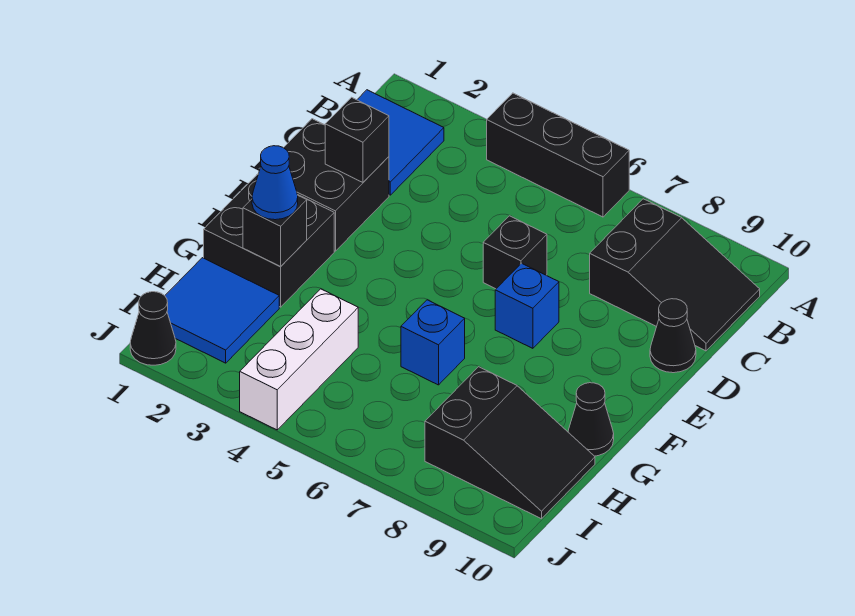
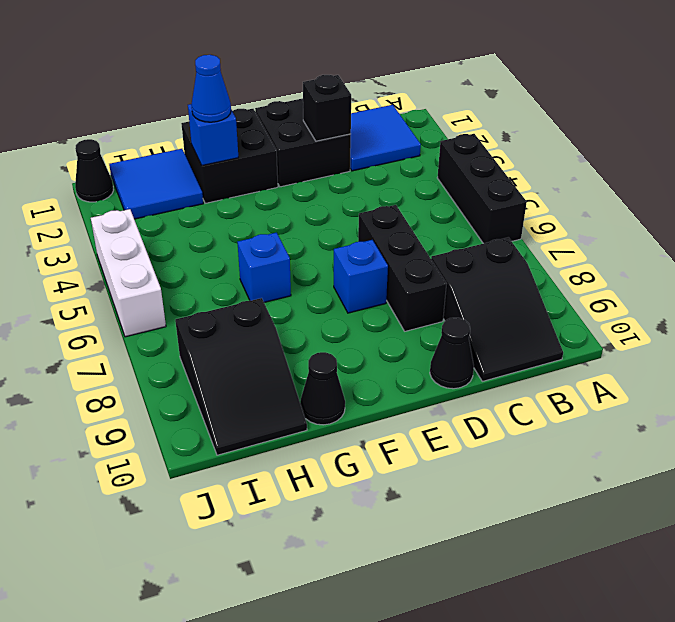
black 1x1 brick [483,216,547,289] -> black 1x3 brick [358,205,446,331]
black 1x1 brick [243,196,307,266] -> blue 1x1 brick [188,104,238,165]
white 1x3 brick [240,289,358,430] -> white 1x3 brick turned to [91,209,166,337]

